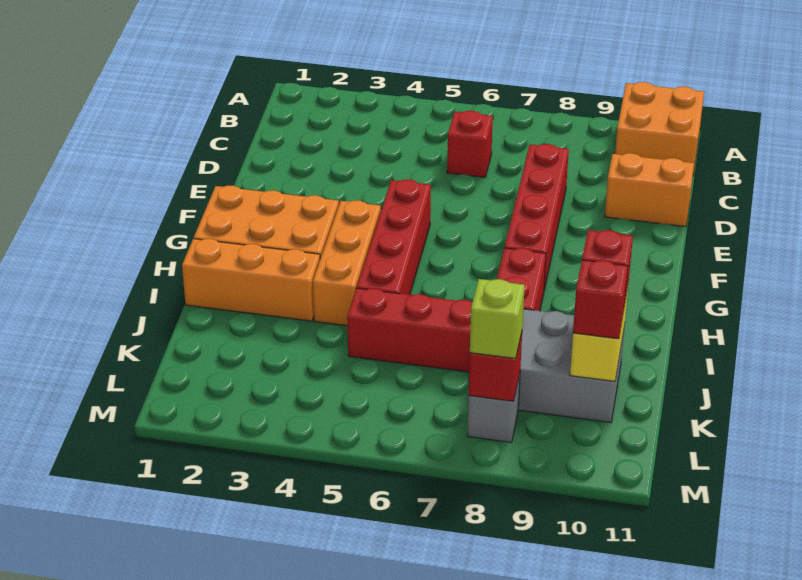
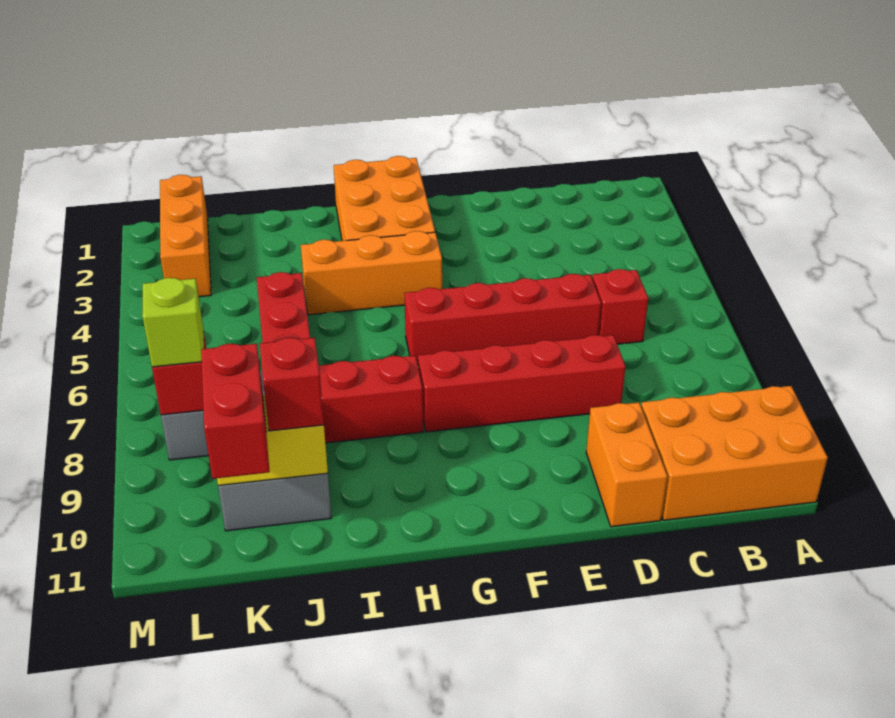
orange 2x2 brick [615,82,704,175] -> orange 2x3 brick [641,386,828,520]
red 1x4 brick [357,180,431,295] -> red 1x4 brick moved to [405,274,601,365]
orange 1x3 brick [182,239,320,321] -> orange 1x3 brick moved to [160,175,211,297]
red 1x1 brick [573,260,628,339] -> red 1x2 brick [201,344,270,479]

